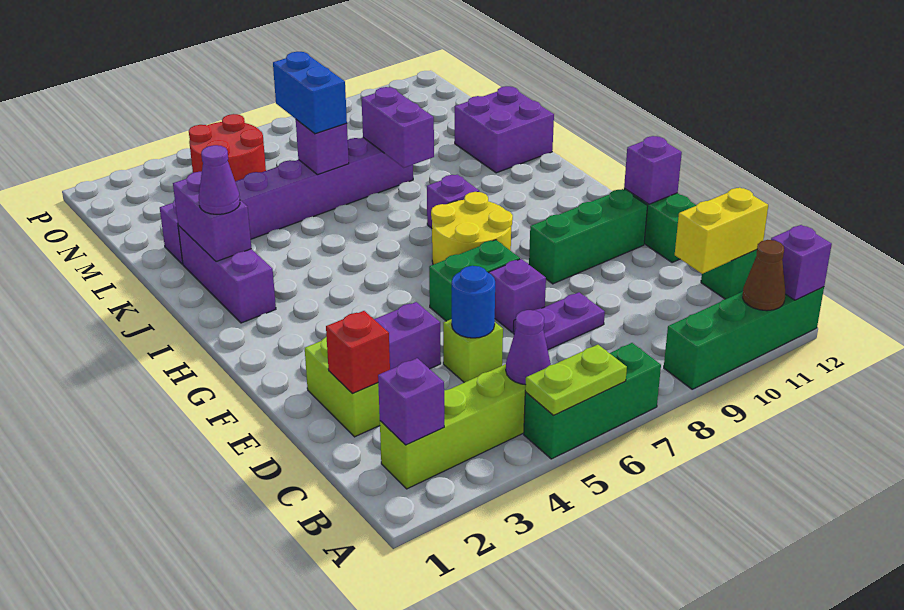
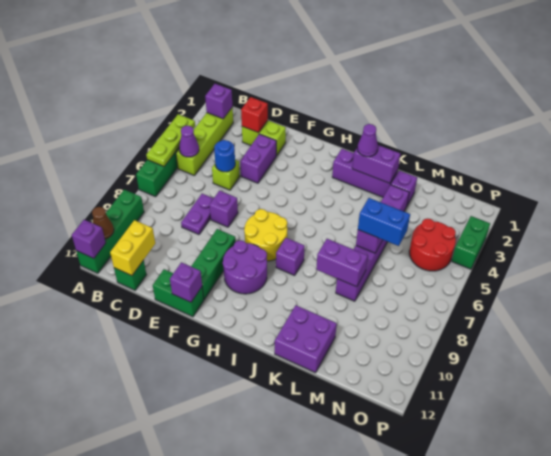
lime 1x2 plate [525,345,627,415] -> lime 1x3 plate [147,114,195,166]
green 1x2 brick [429,240,520,321] -> green 1x2 brick moved to [452,216,490,269]
none -> purple 2x2 round brick [223,240,267,294]

